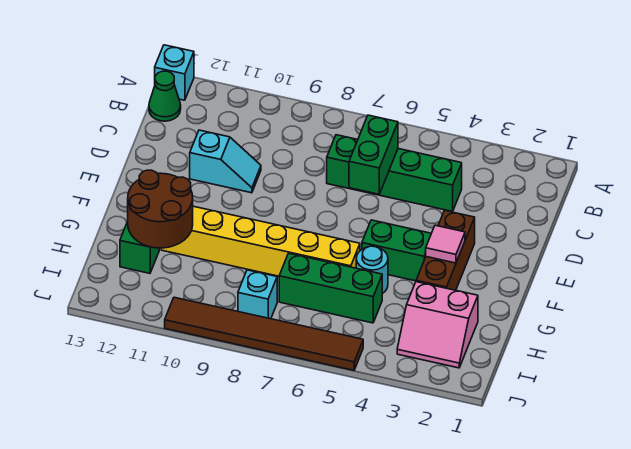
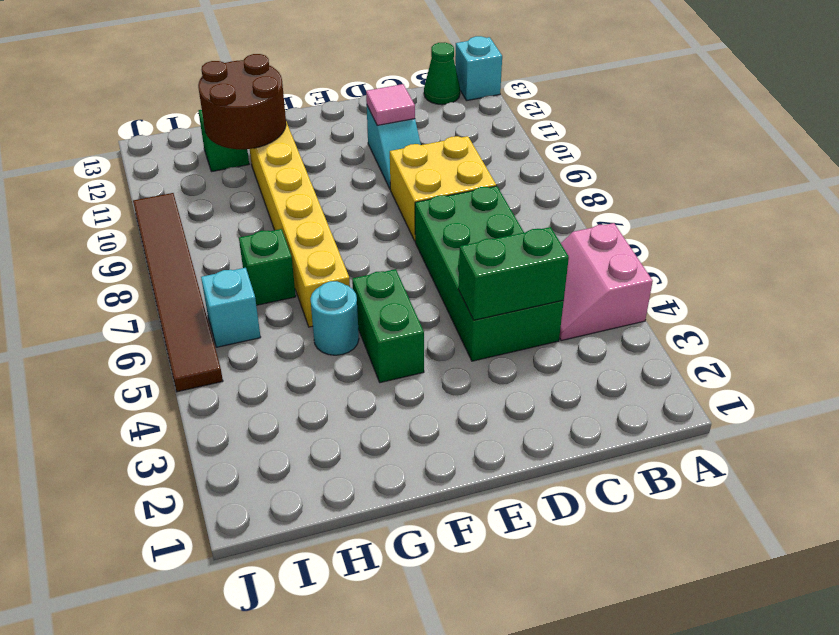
green 1x4 brick [327,135,462,211] -> green 2x4 brick [415,186,564,361]
green 1x2 brick [349,115,398,194] -> green 1x2 brick moved to [458,227,569,320]
none -> yellow 2x2 brick [390,136,496,241]
brown 1x3 brick [416,211,475,290] -> none
pink 1x1 tile [426,225,465,263] -> pink 1x1 tile moved to [366,84,415,125]
pink 2x2 slope [397,282,478,368] -> pink 2x2 slope moved to [559,223,653,341]
green 1x3 brick [279,253,382,323] -> green 1x1 brick [239,229,296,305]
cyan 1x1 brick [238,270,277,319] -> cyan 1x1 brick moved to [201,268,261,347]

